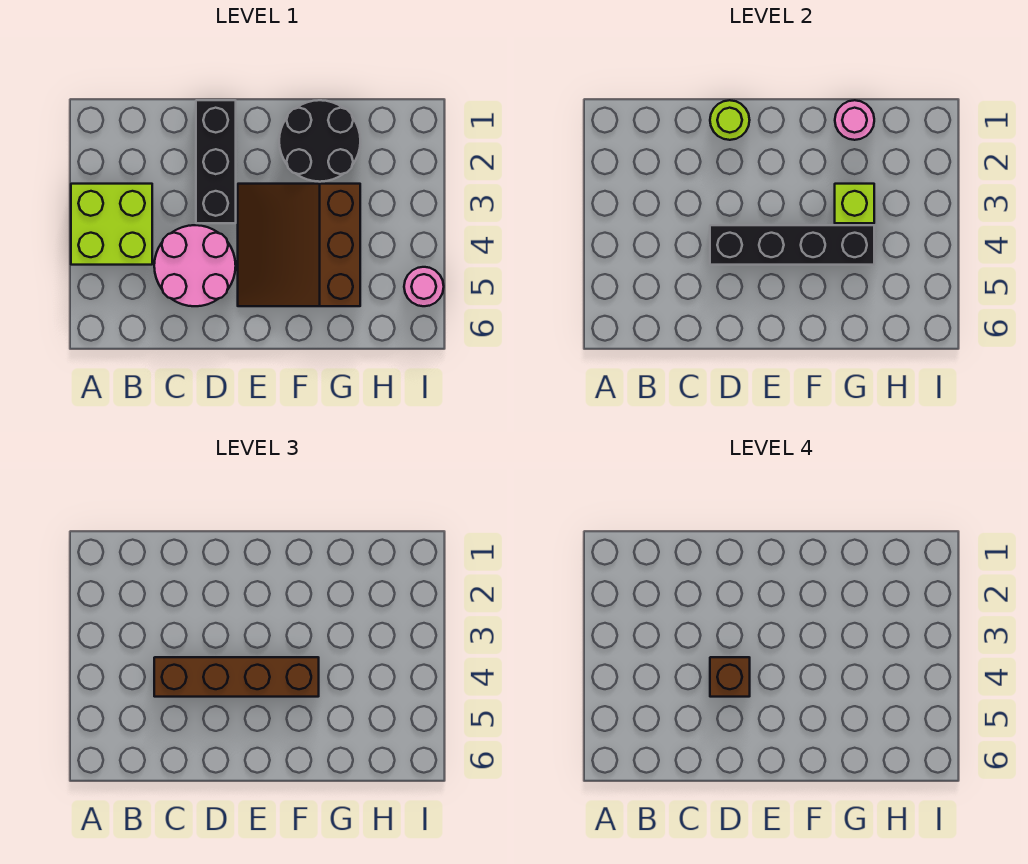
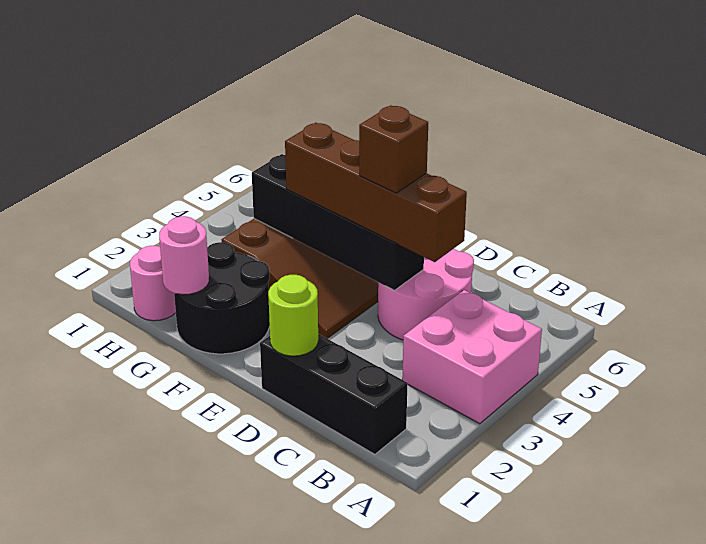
lime 2x2 brick [71,184,152,265] -> pink 2x2 brick [402,290,542,424]
black 1x3 brick [196,100,236,223] -> black 1x3 brick turned to [260,334,408,454]
lime 1x1 brick [835,184,874,223] -> none
pink 1x1 round brick [404,267,444,306] -> pink 1x1 round brick moved to [130,246,176,321]

